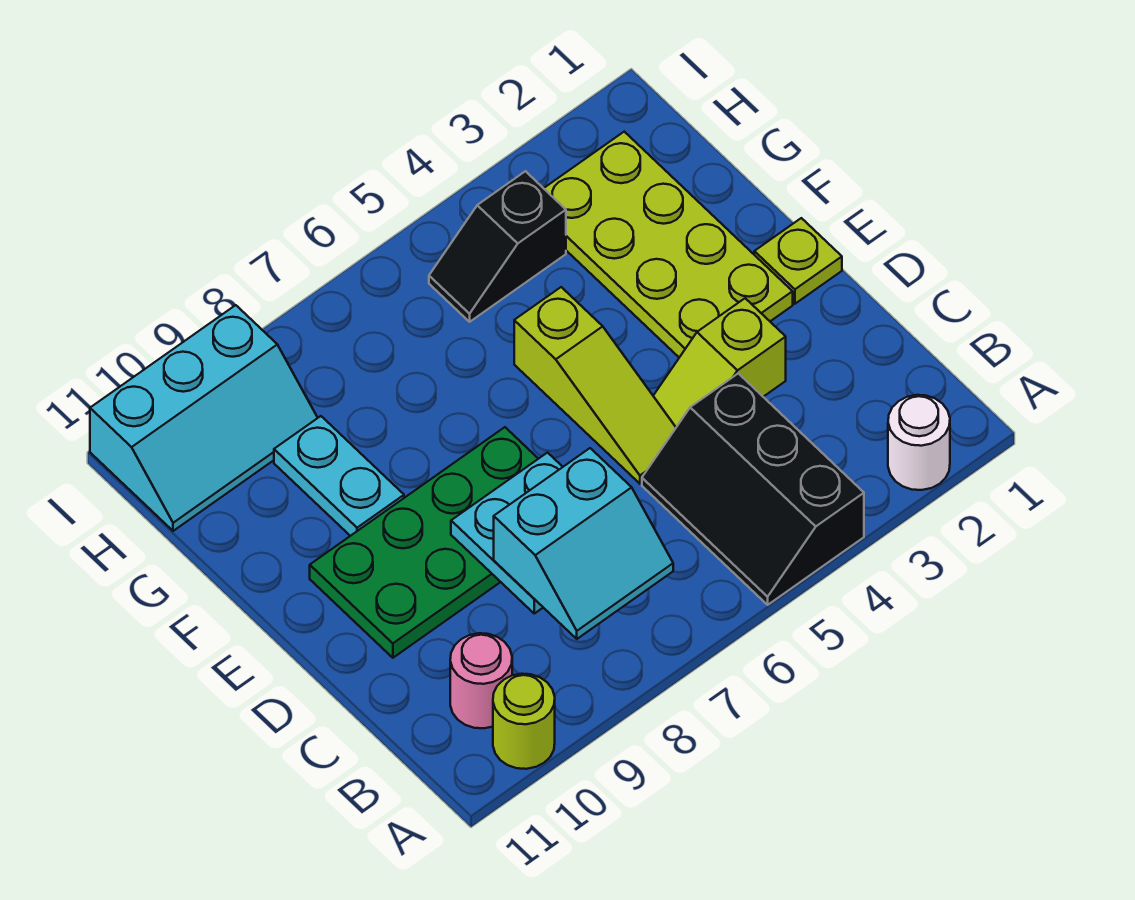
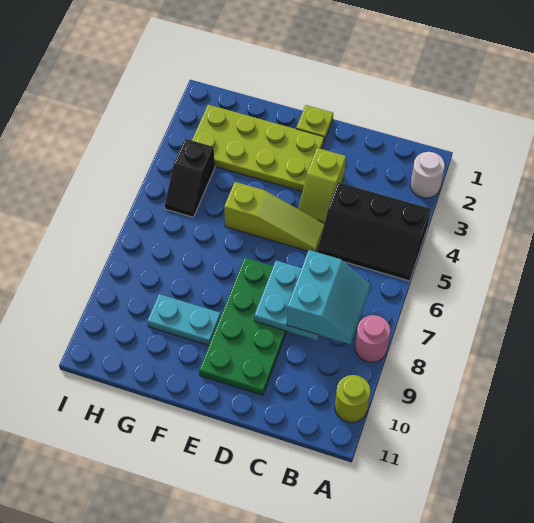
pink 1x1 round brick [450,633,512,728] -> pink 1x1 round brick moved to [355,315,390,362]
cyan 2x3 slope [90,305,318,531] -> none

